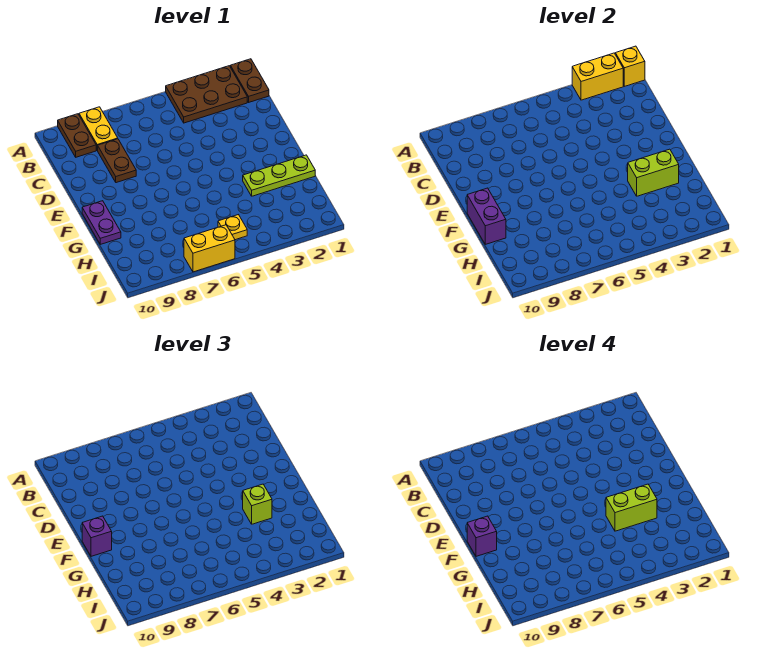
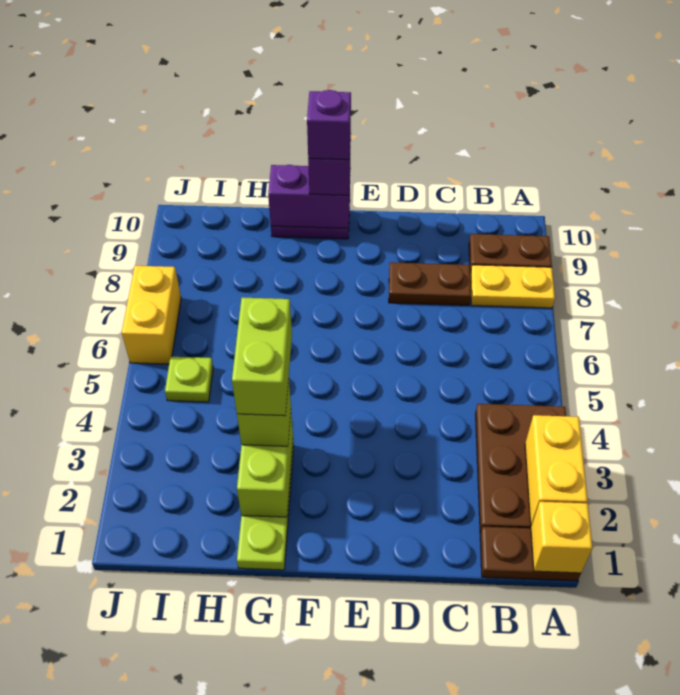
yellow 1x1 plate [218,215,247,240] -> lime 1x1 plate [165,357,213,402]

